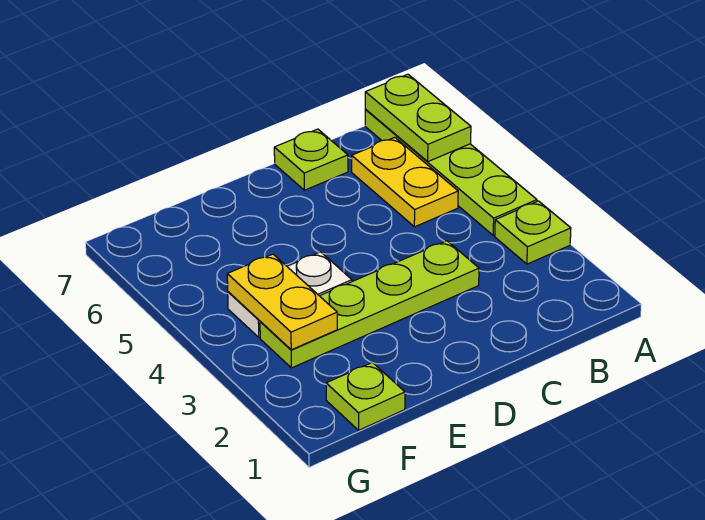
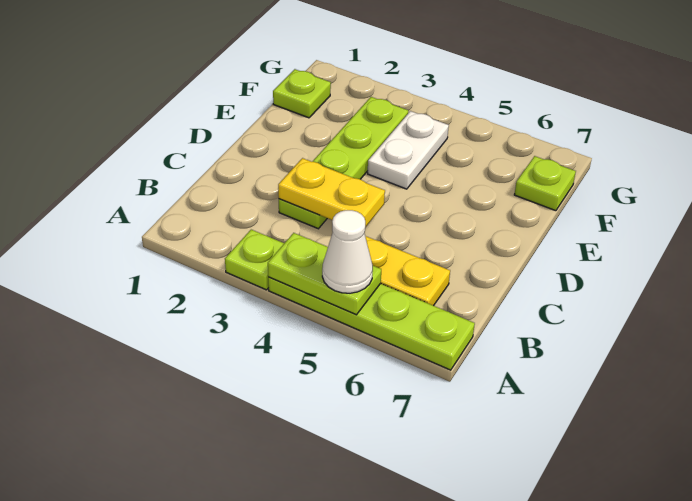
none -> white 1x1 cone [322,210,373,293]
lime 1x2 plate [365,74,471,161] -> lime 1x2 plate moved to [268,233,381,315]
lime 1x1 plate [274,129,348,190] -> lime 1x1 plate moved to [514,156,576,211]
yellow 1x2 plate [227,254,337,350] -> yellow 1x2 plate moved to [278,158,385,227]

